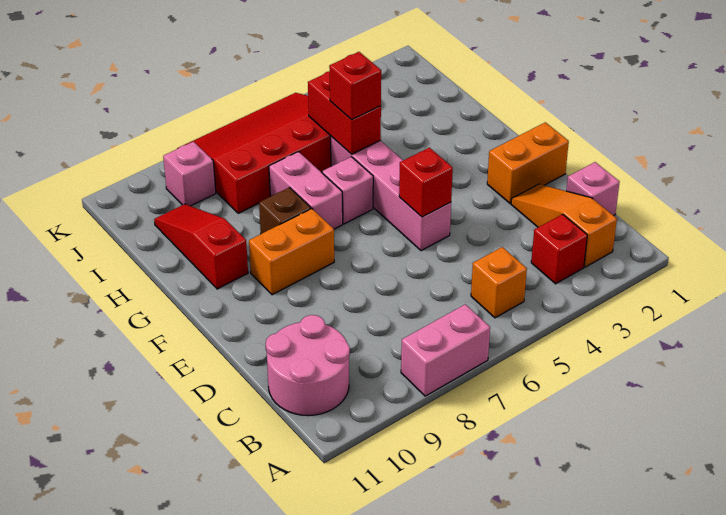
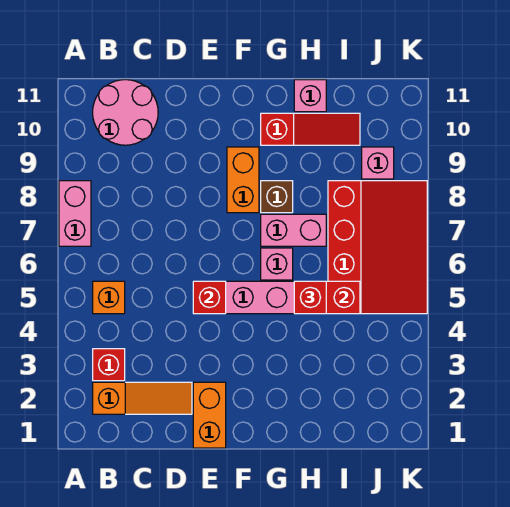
pink 1x1 brick [566,162,620,216] -> pink 1x1 brick moved to [294,80,326,112]

